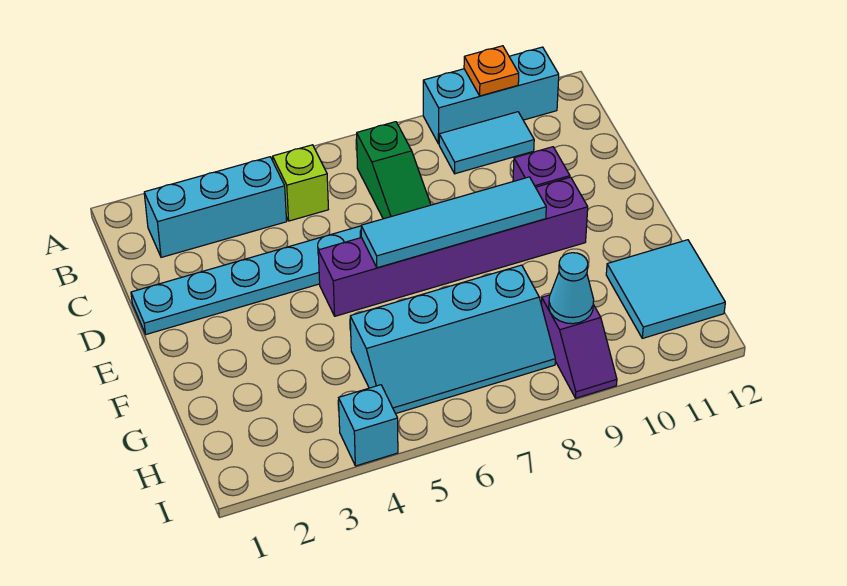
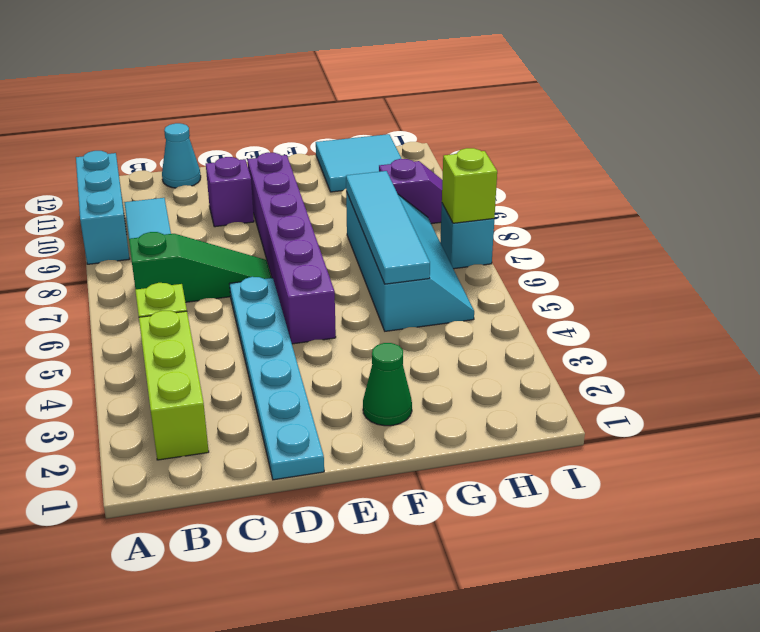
orange 1x1 plate [464,46,519,96] -> none
cyan 1x3 brick [144,157,287,257] -> lime 1x3 brick [139,311,209,460]
cyan 1x4 tile [361,177,546,268] -> cyan 1x4 tile moved to [346,171,430,284]
none -> green 1x1 cone [363,343,412,426]
cyan 1x1 cone [549,253,594,324] -> cyan 1x1 cone moved to [162,123,201,188]
cyan 1x1 brick [339,385,398,466] -> cyan 1x1 brick moved to [440,204,494,269]
none -> lime 1x1 brick [442,148,497,223]

